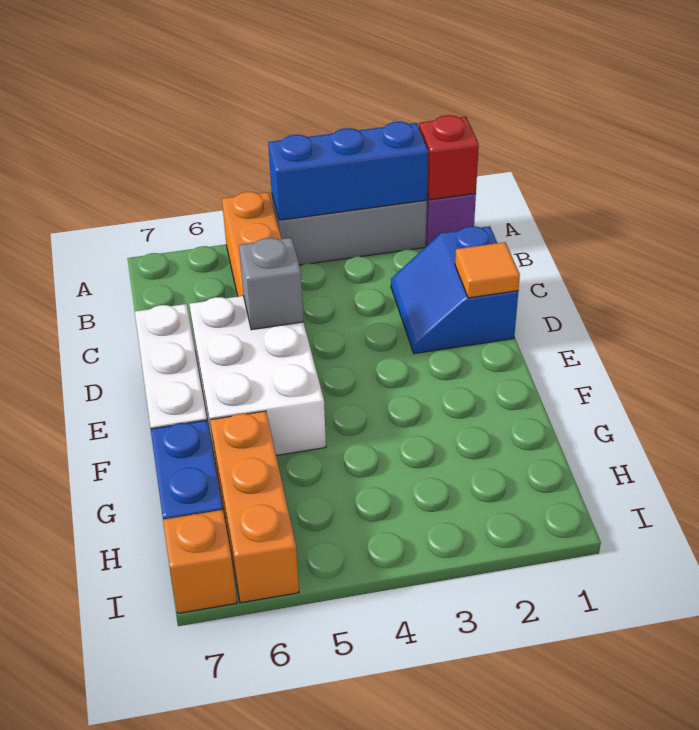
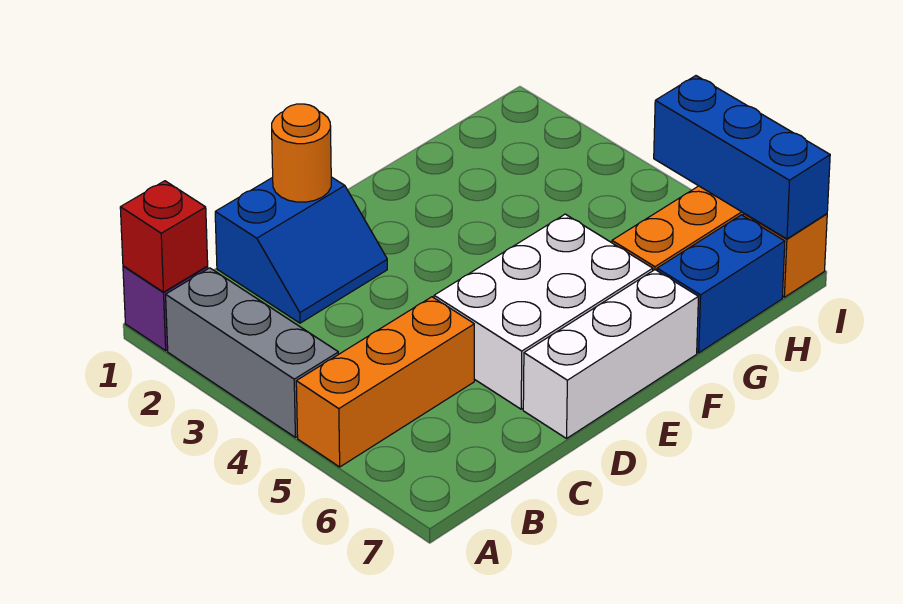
blue 1x3 brick [268,122,428,220] -> blue 1x3 brick moved to [654,76,830,239]
orange 1x1 tile [455,242,520,298] -> orange 1x1 round brick [272,104,331,202]
grey 1x1 brick [239,238,304,330] -> none

